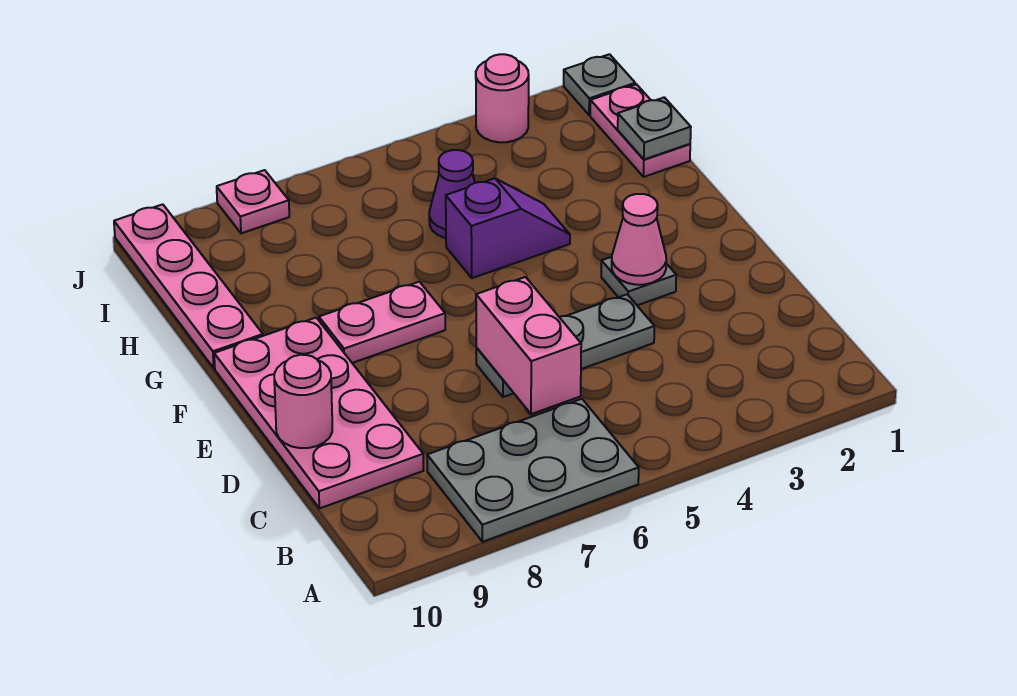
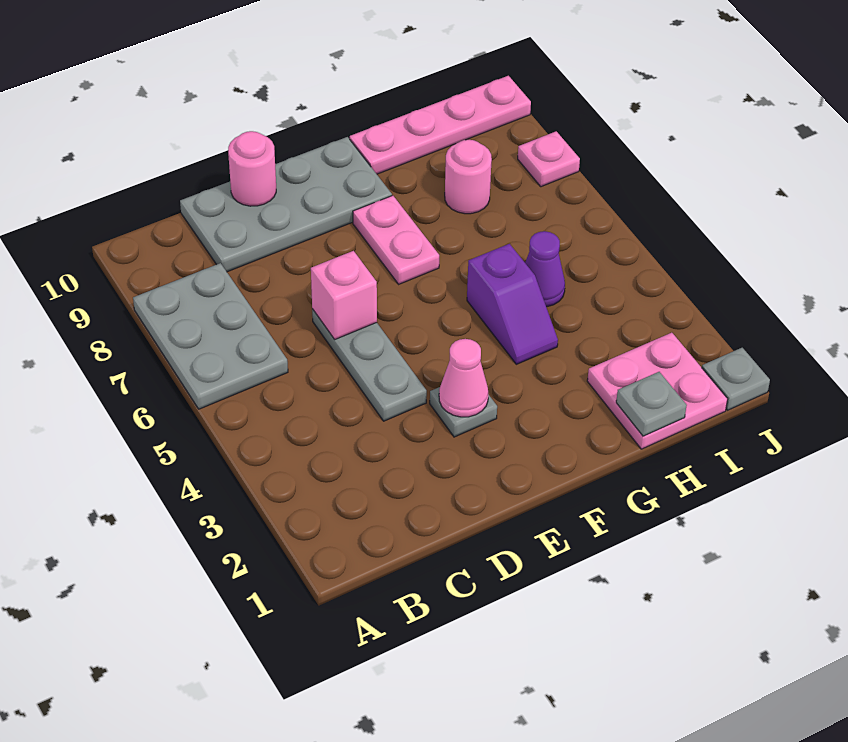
pink 1x2 brick [476,277,581,414] -> pink 1x1 brick [311,251,377,339]
pink 2x4 plate [214,318,423,508] -> grey 2x4 plate [180,137,392,272]
pink 1x2 plate [590,84,690,177] -> pink 2x2 plate [587,333,728,449]
pink 1x1 round brick [476,54,529,142] -> pink 1x1 round brick moved to [445,140,492,214]

